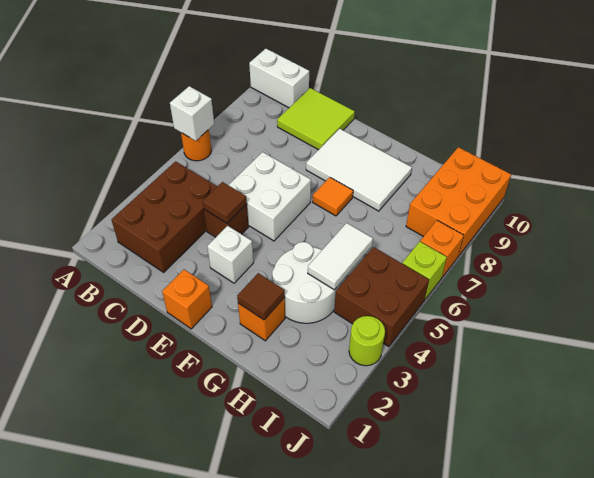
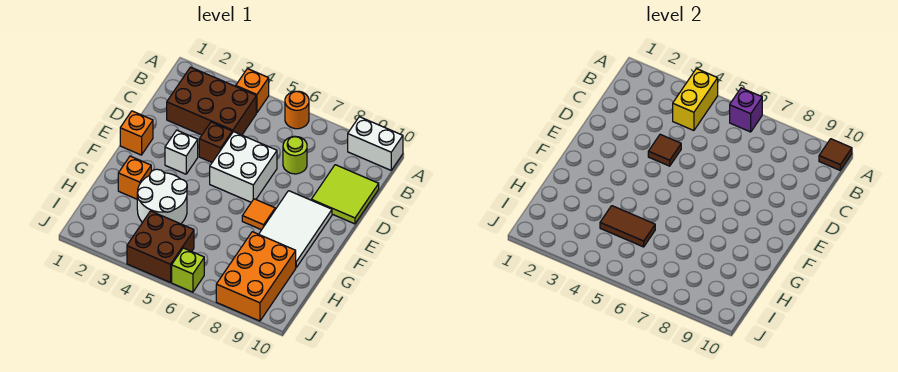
none -> yellow 1x2 brick [673,69,718,131]
white 1x1 brick [170,86,214,141] -> purple 1x1 brick [730,88,762,132]
white 1x2 brick [249,49,309,108] -> white 1x2 brick turned to [348,117,403,170]
brown 1x1 tile [237,273,285,320] -> brown 1x1 tile moved to [819,139,852,170]
white 1x2 tile [308,223,373,290] -> brown 1x2 tile [600,206,655,247]
orange 2x3 brick [406,147,511,256] -> orange 2x3 brick turned to [216,232,296,321]
lime 1x1 round brick [349,316,385,366] -> lime 1x1 round brick moved to [283,136,307,174]
orange 1x1 brick [420,220,464,277] -> orange 1x1 brick moved to [236,69,269,113]

